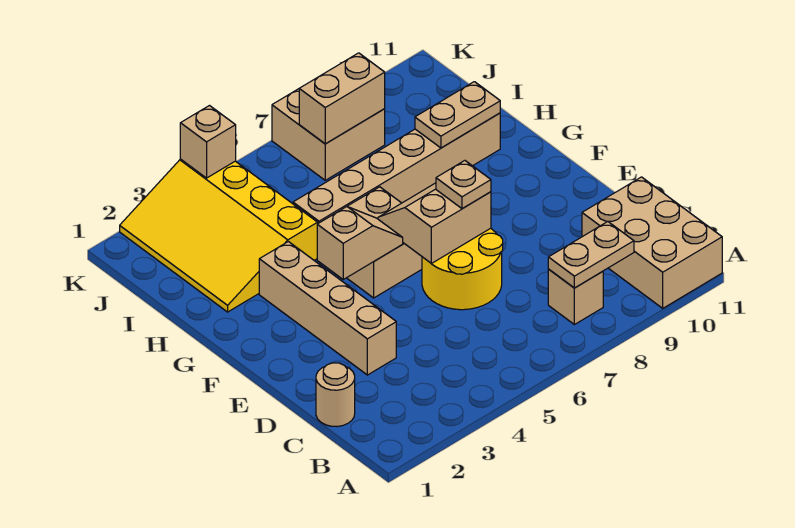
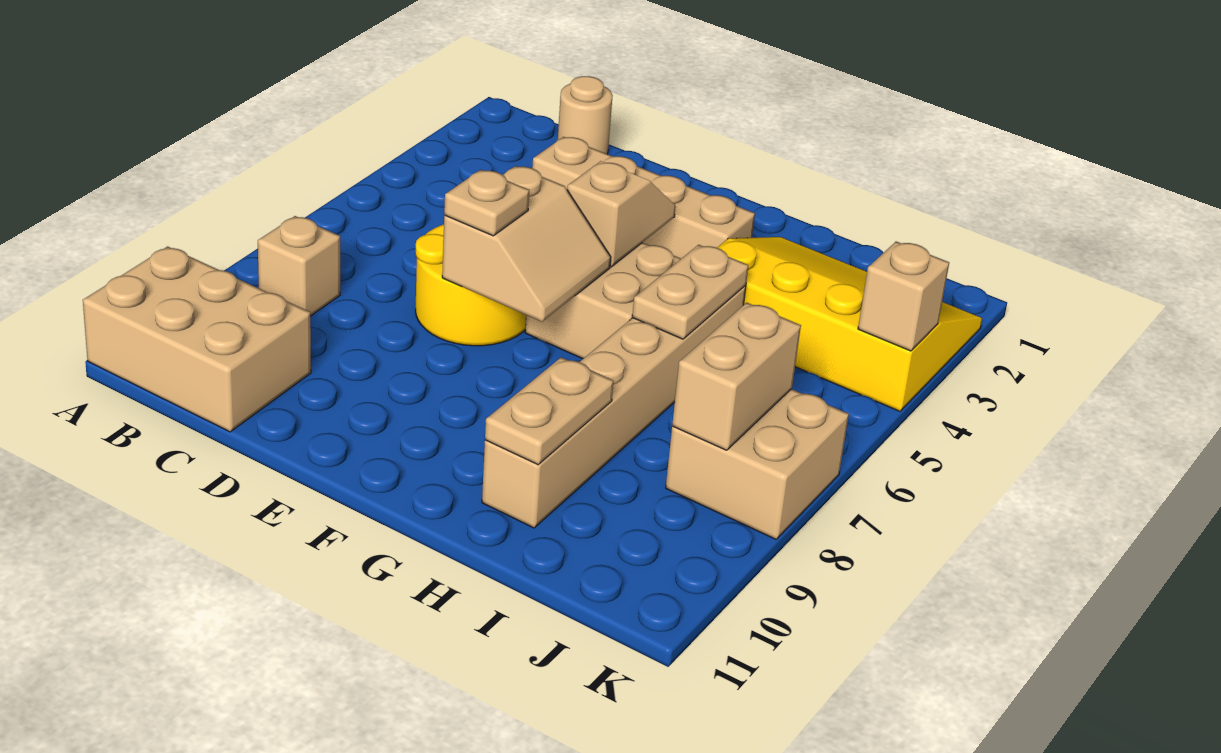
tan 1x2 plate [548,222,634,288] -> tan 1x2 plate moved to [632,245,749,339]
tan 1x2 slope [317,207,403,279] -> tan 1x2 slope turned to [567,161,676,267]

